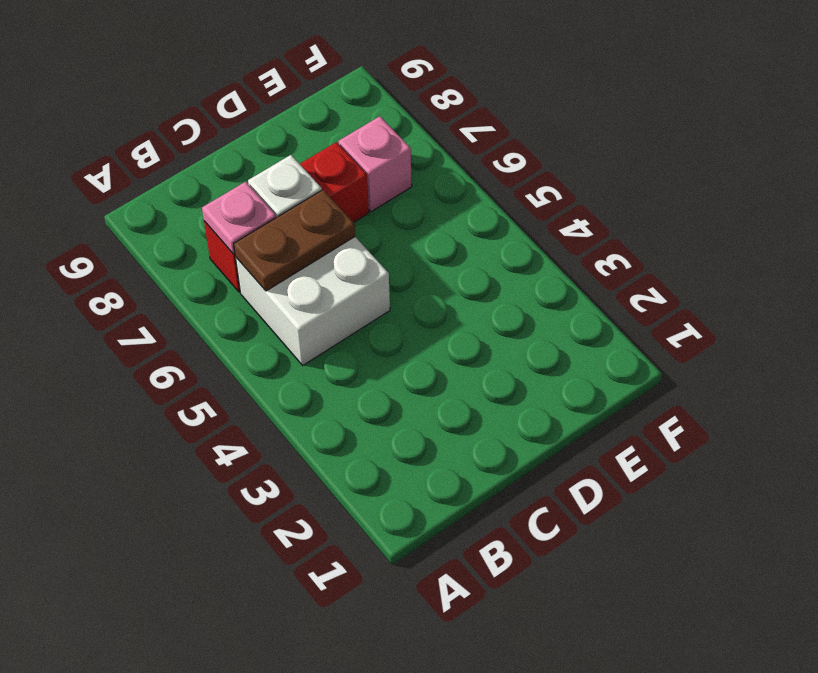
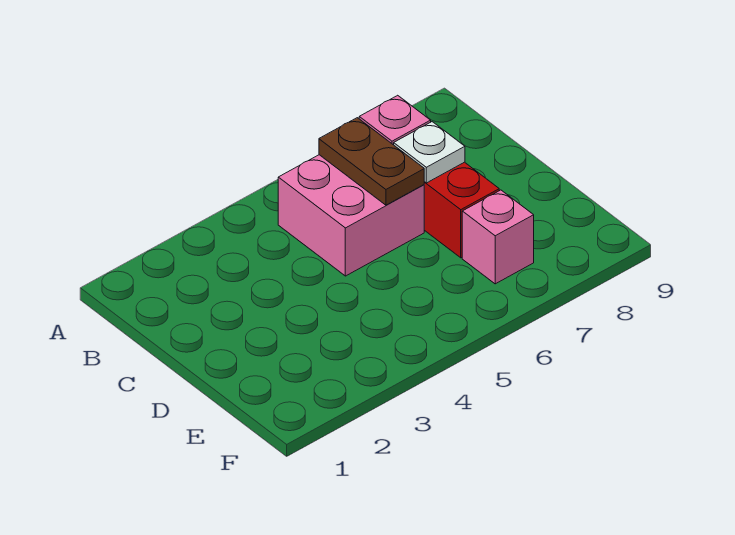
white 2x2 brick [235,237,390,365] -> pink 2x2 brick [278,155,424,276]

